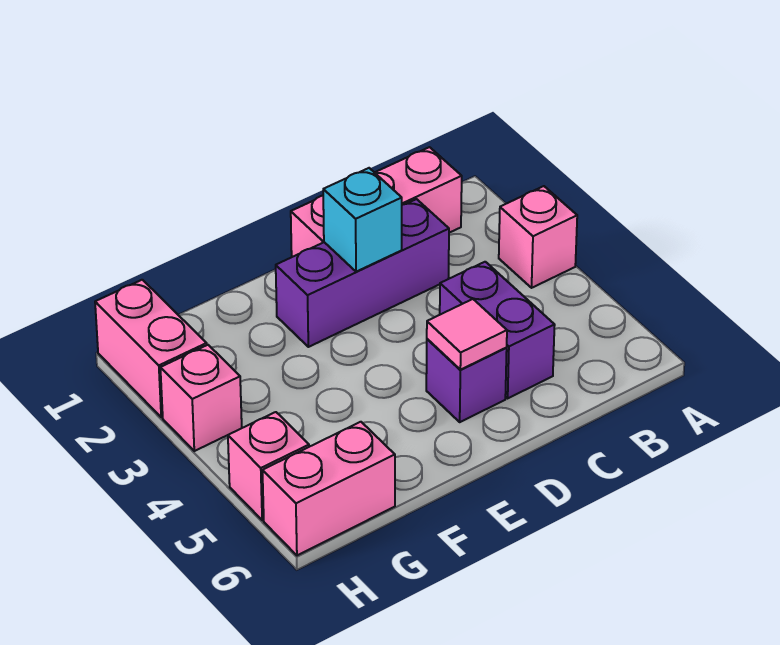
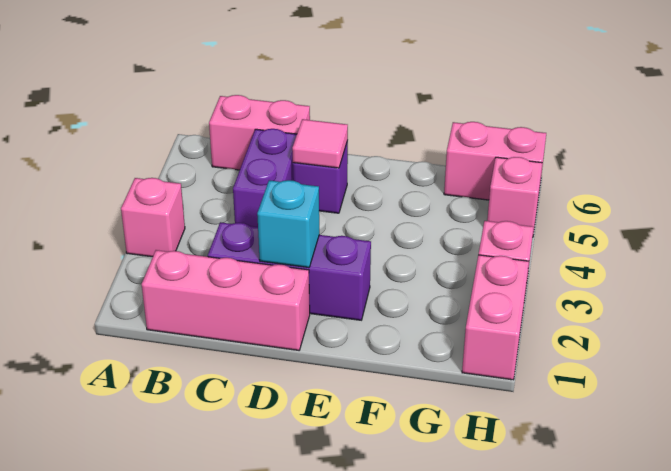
none -> pink 1x2 brick [209,95,310,170]

